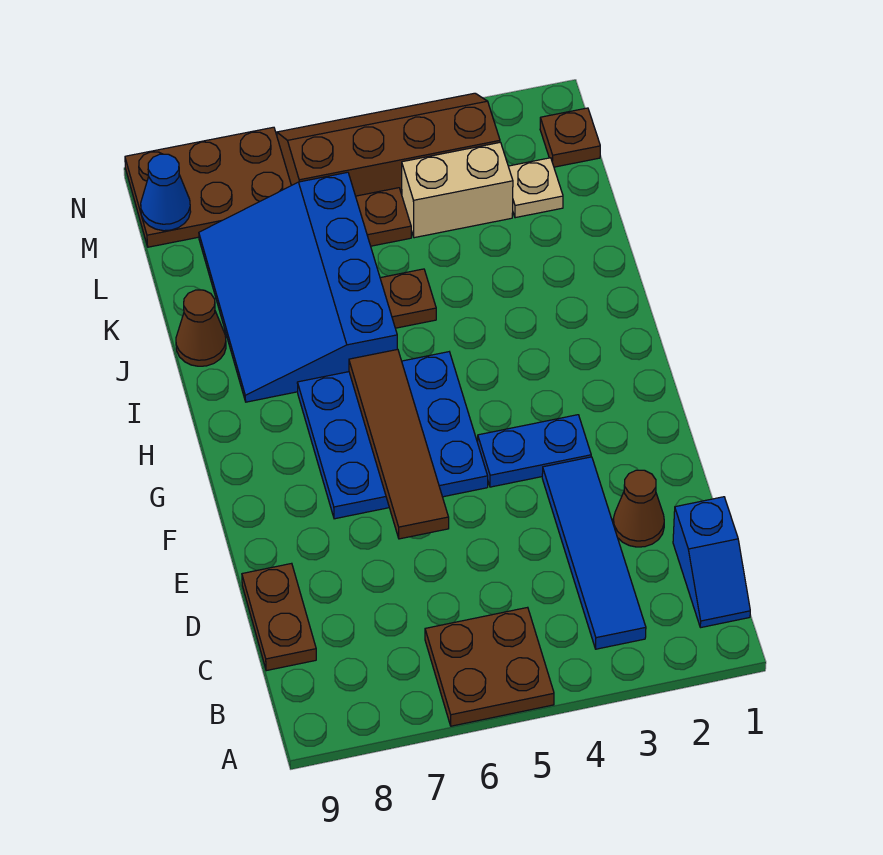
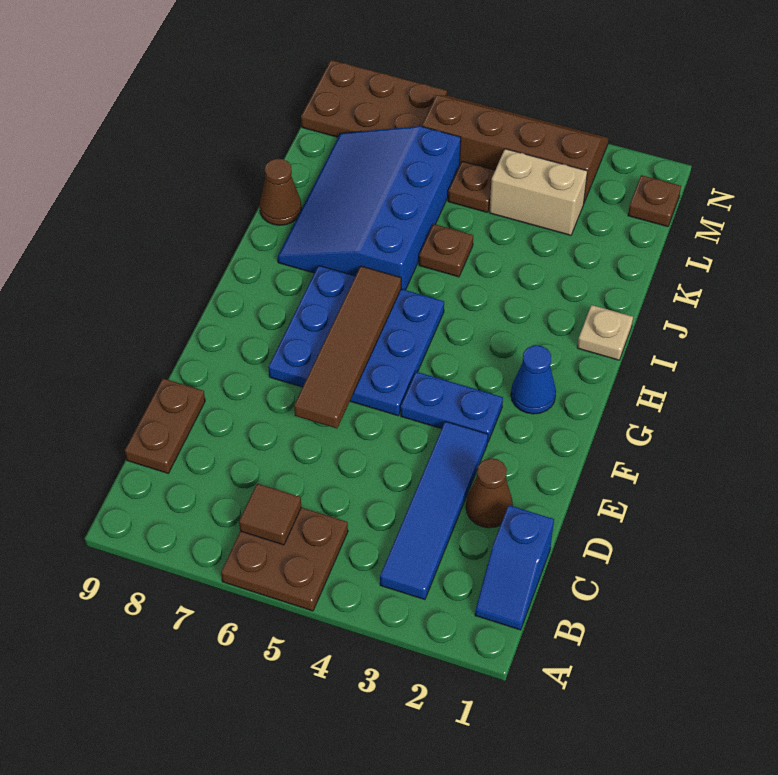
none -> brown 1x1 tile [239,484,301,545]
tan 1x1 plate [508,158,563,218] -> tan 1x1 plate moved to [577,305,633,360]
blue 1x1 cone [141,154,191,231] -> blue 1x1 cone moved to [511,345,556,414]

